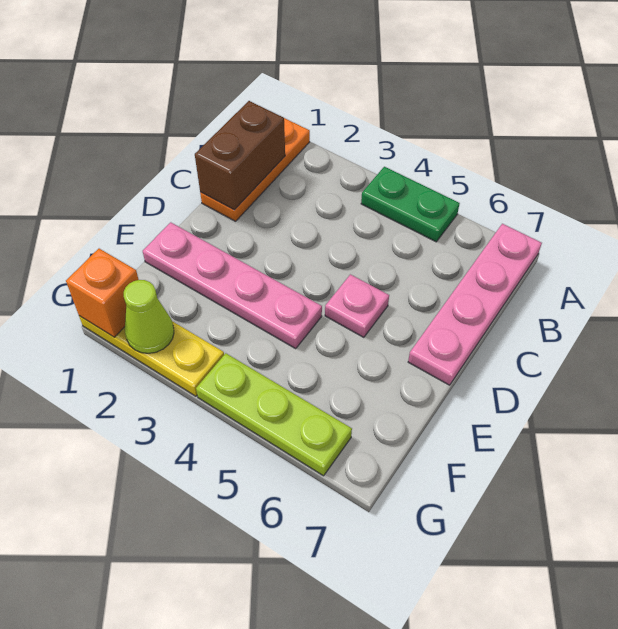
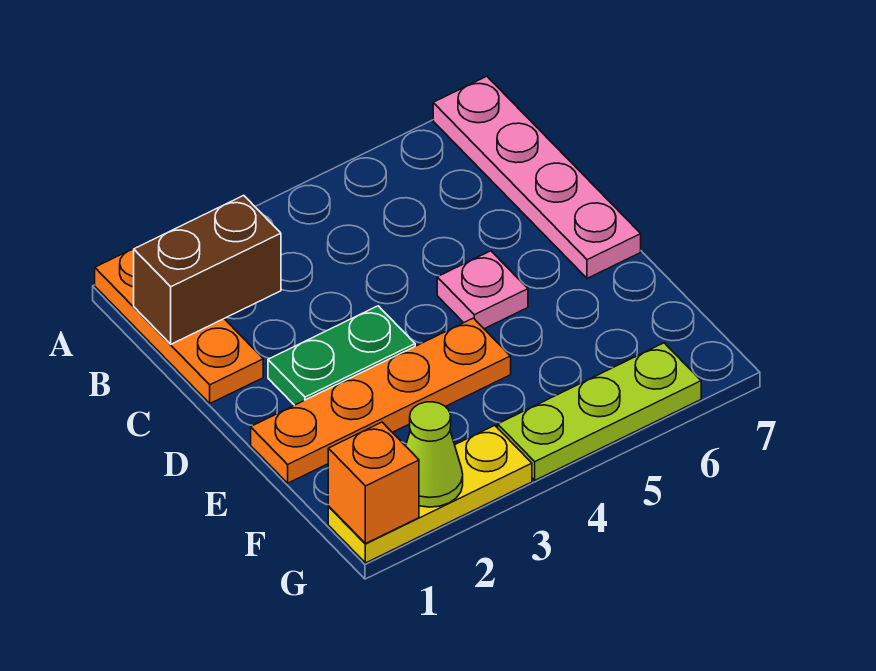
green 1x2 plate [361,167,460,242] -> green 1x2 plate moved to [268,306,415,405]
brown 1x2 brick [195,101,285,210] -> brown 1x2 brick turned to [134,195,281,344]
pink 1x4 plate [143,222,322,349] -> orange 1x4 plate [251,318,511,483]

